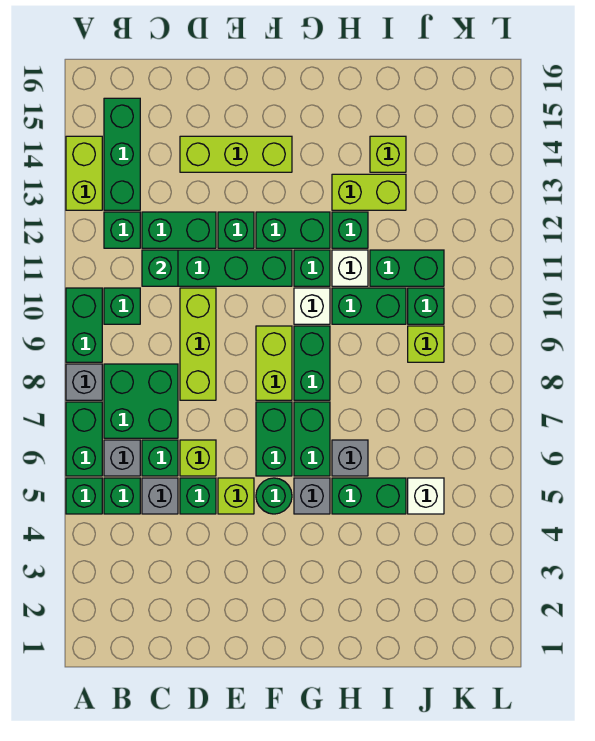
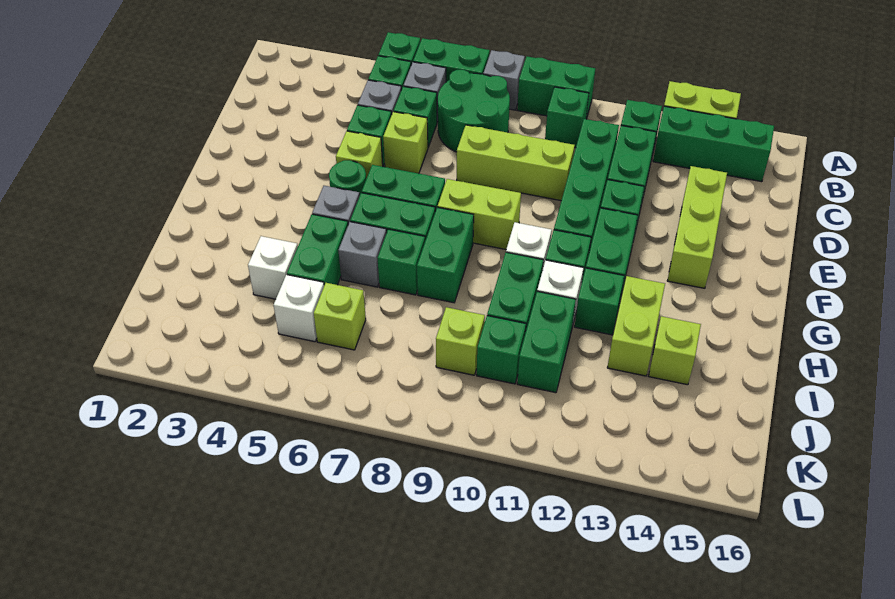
green 2x2 brick [104,364,178,438] -> green 2x2 round brick [438,70,510,152]
green 1x1 brick [142,250,178,286] -> green 1x1 brick moved to [378,229,425,295]
green 1x2 brick [294,326,330,400] -> green 1x2 brick turned to [417,207,474,303]
none -> white 1x1 brick [248,236,298,299]
none -> lime 1x1 brick [314,283,366,350]

